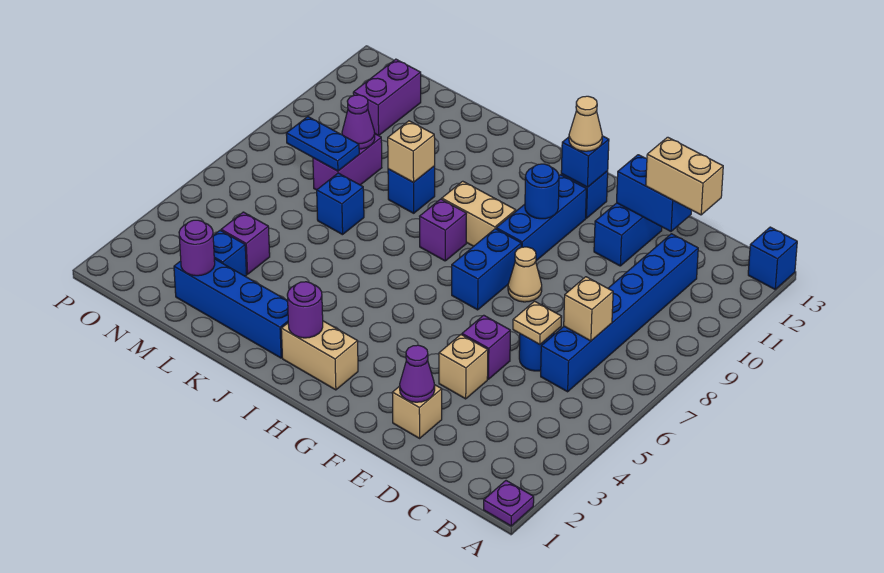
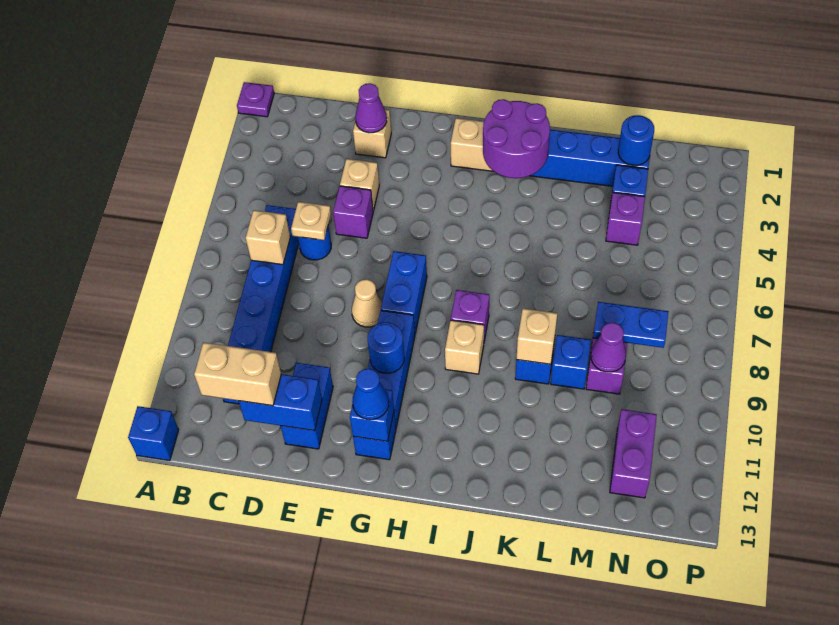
tan 1x1 cone [569,96,602,151] -> blue 1x1 cone [352,369,389,420]
tan 1x2 brick [442,181,516,246] -> tan 1x1 brick [445,320,484,374]
purple 1x1 round brick [287,282,323,338] -> purple 2x2 round brick [483,99,550,178]
blue 1x1 brick [317,173,364,235] -> blue 1x1 brick moved to [551,335,591,389]
purple 1x1 round brick [179,220,215,276] -> blue 1x1 round brick [618,115,654,165]

